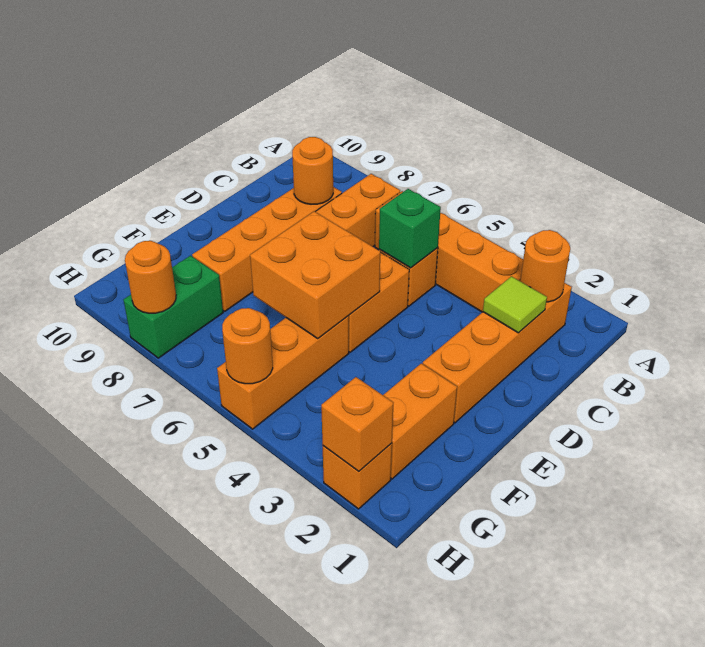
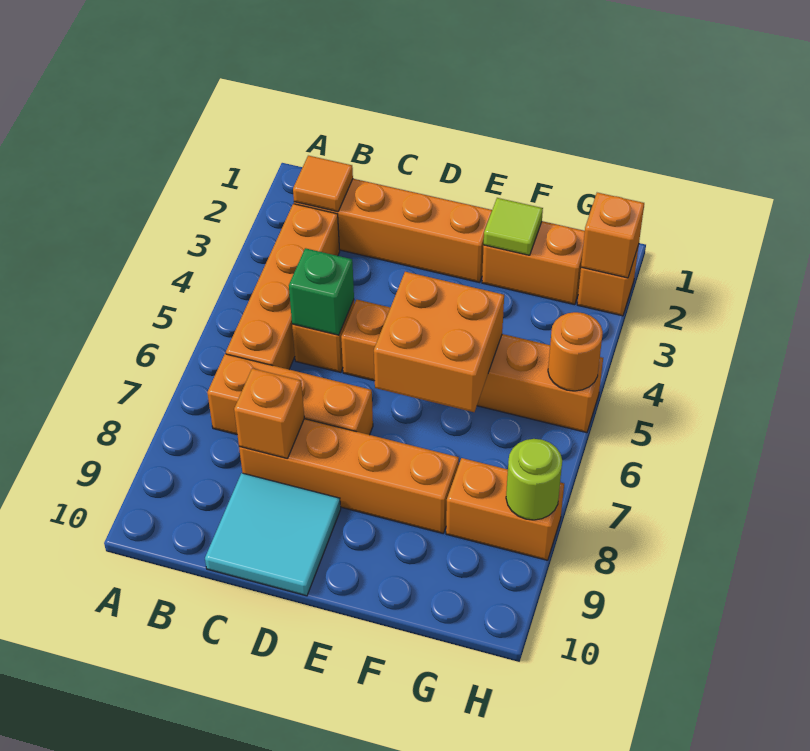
orange 1x1 round brick [520,230,570,302] -> orange 1x1 tile [293,156,353,212]
lime 1x1 tile [483,276,547,333] -> lime 1x1 tile moved to [484,198,543,255]
orange 1x1 round brick [292,137,333,204] -> orange 1x1 brick [234,368,304,459]
none -> cyan 2x2 tile [205,473,341,596]
green 1x2 brick [124,256,223,358] -> orange 1x2 brick [446,458,564,560]
orange 1x1 round brick [125,241,176,313] -> lime 1x1 round brick [506,439,562,520]

